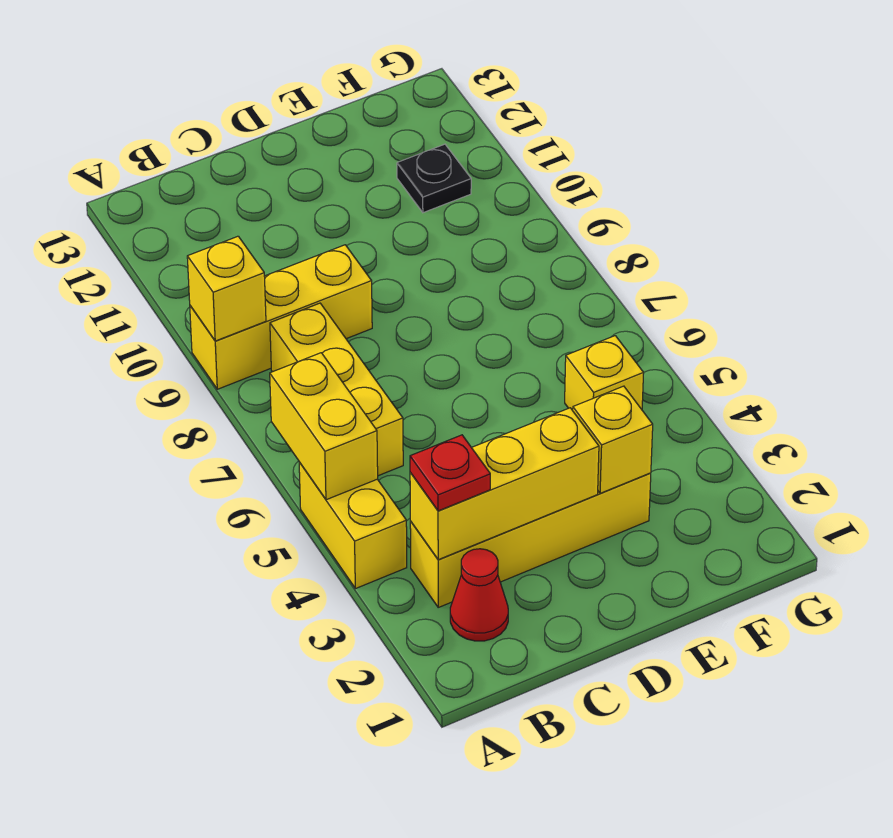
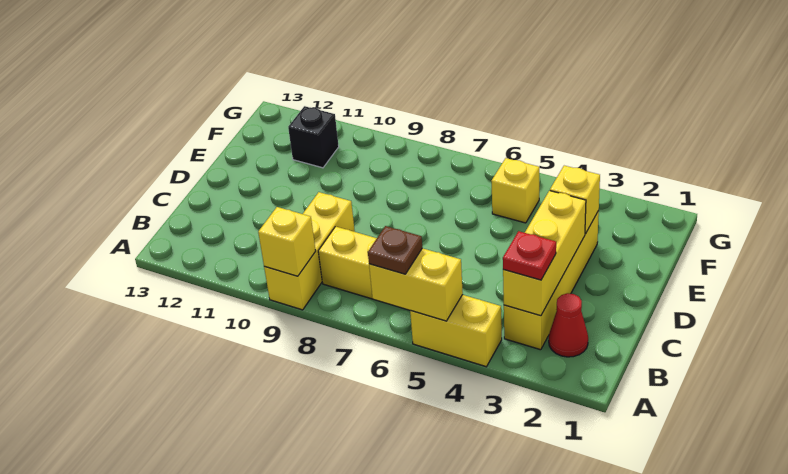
none -> brown 1x1 plate [368,226,422,274]
black 1x1 plate [397,144,471,213] -> black 1x1 brick [288,106,339,168]

